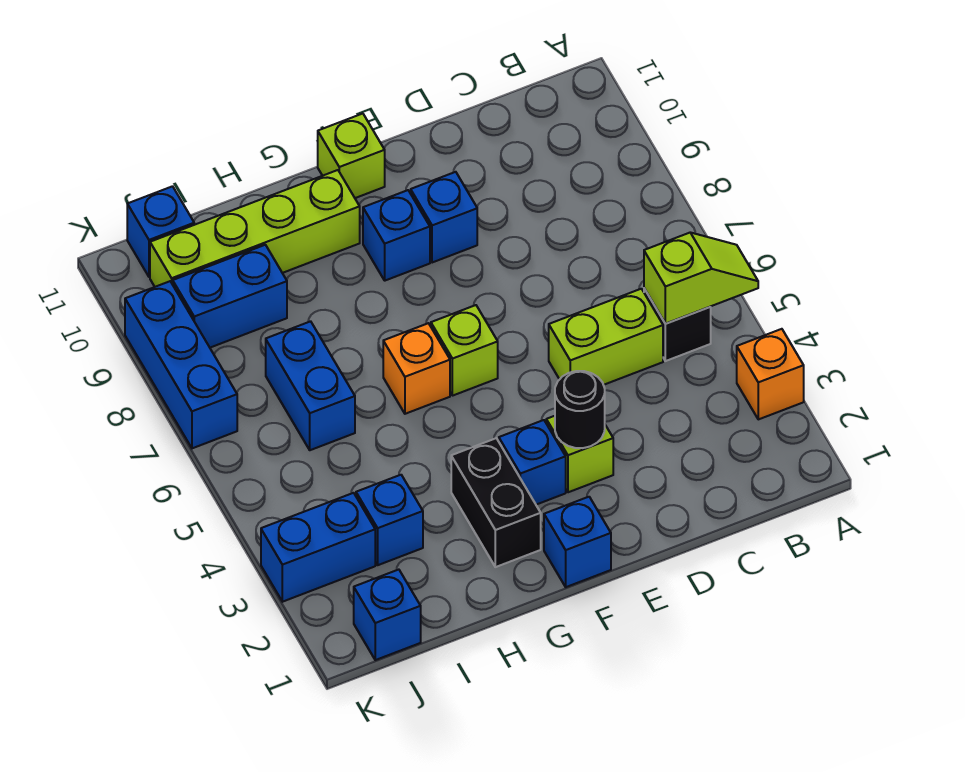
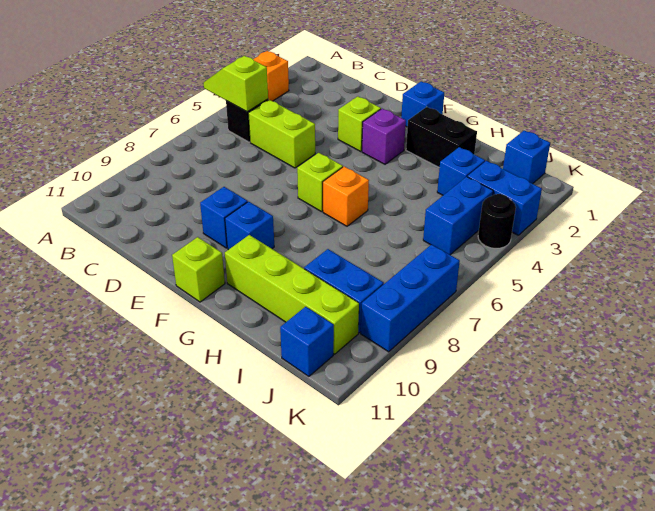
black 1x1 round brick [555,371,605,448] -> black 1x1 round brick moved to [478,194,516,249]
blue 1x1 brick [499,420,566,505] -> purple 1x1 brick [362,109,406,164]
black 1x2 brick [451,438,541,567] -> black 1x2 brick turned to [406,107,477,168]
blue 1x2 brick [266,321,355,450] -> blue 1x2 brick moved to [423,177,493,255]

